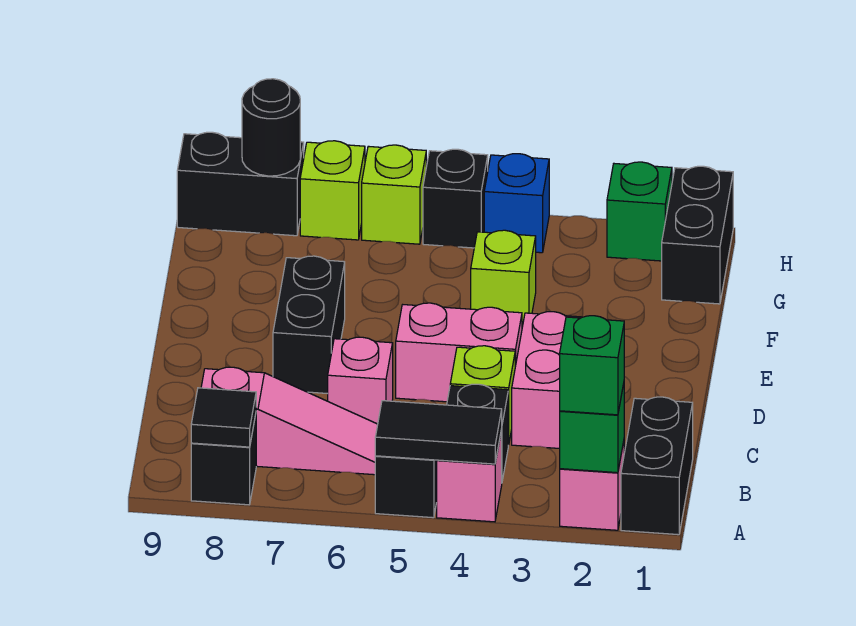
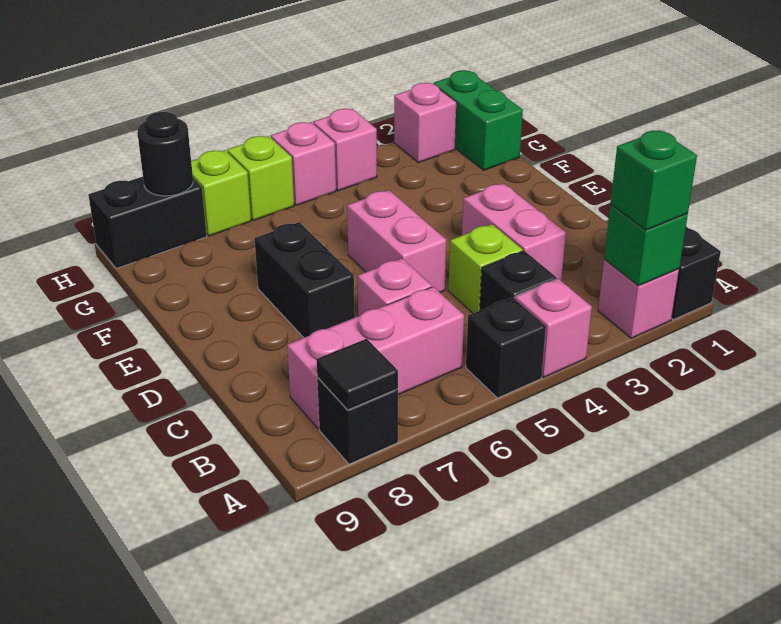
black 1x2 tile [375,401,502,464] -> none
pink 1x3 slope [201,367,378,475] -> pink 1x3 brick [287,287,464,429]
pink 1x2 brick [396,303,522,402] -> pink 1x2 brick turned to [347,190,446,292]
lime 1x1 brick [471,230,536,327] -> none
black 1x2 brick [662,166,733,304] -> green 1x2 brick [433,70,523,170]
green 1x1 brick [607,162,672,261] -> pink 1x1 brick [394,83,457,163]
blue 1x1 brick [484,154,549,253] -> pink 1x1 brick [313,109,377,191]
black 1x1 brick [423,149,488,248] -> pink 1x1 brick [271,122,336,205]

